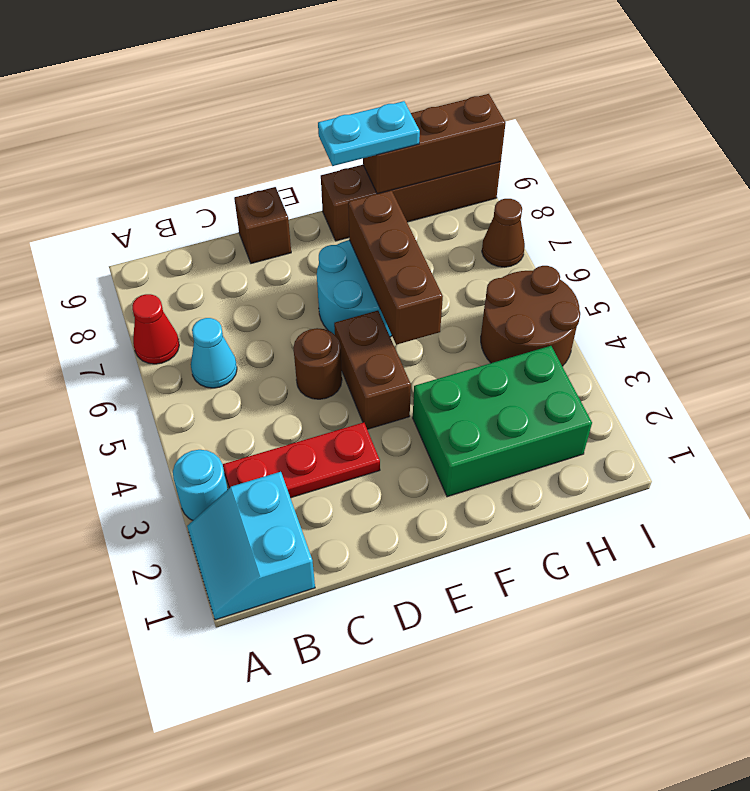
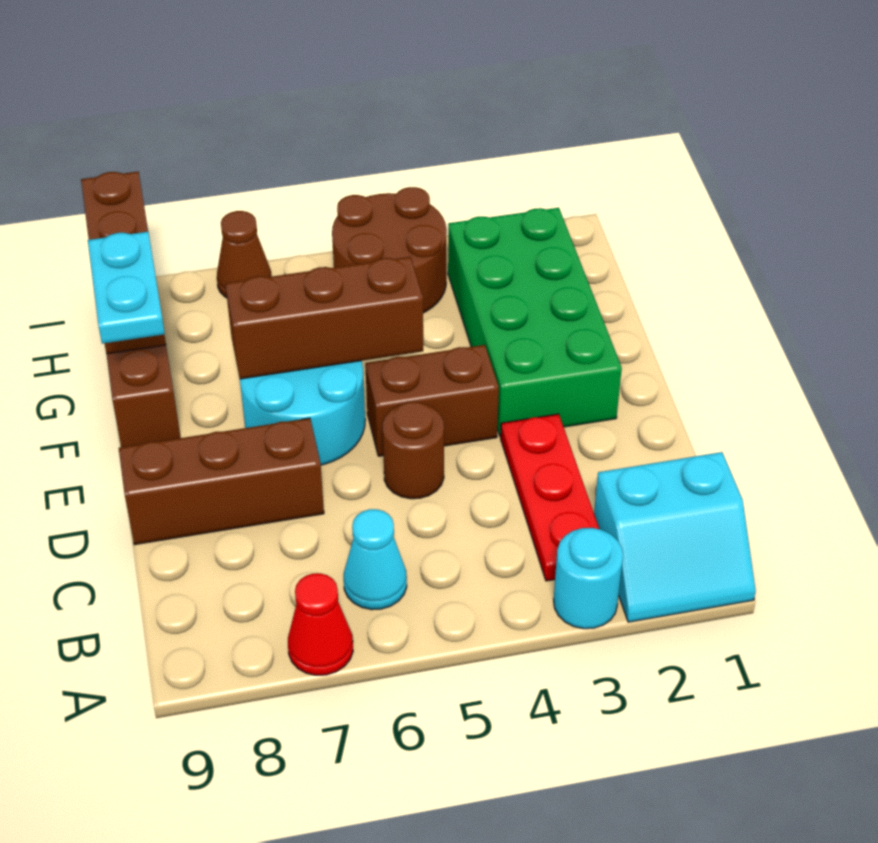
brown 1x1 brick [234,187,291,263] -> brown 1x3 brick [119,418,324,545]
green 2x3 brick [413,346,592,497] -> green 2x4 brick [448,208,622,437]

